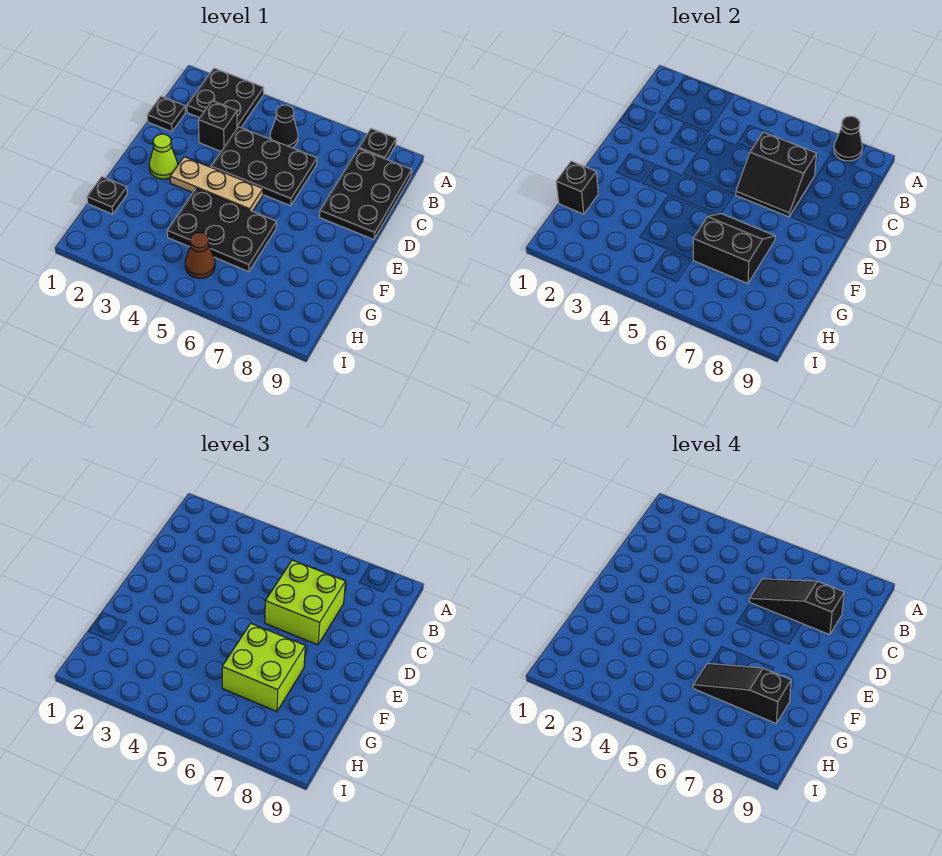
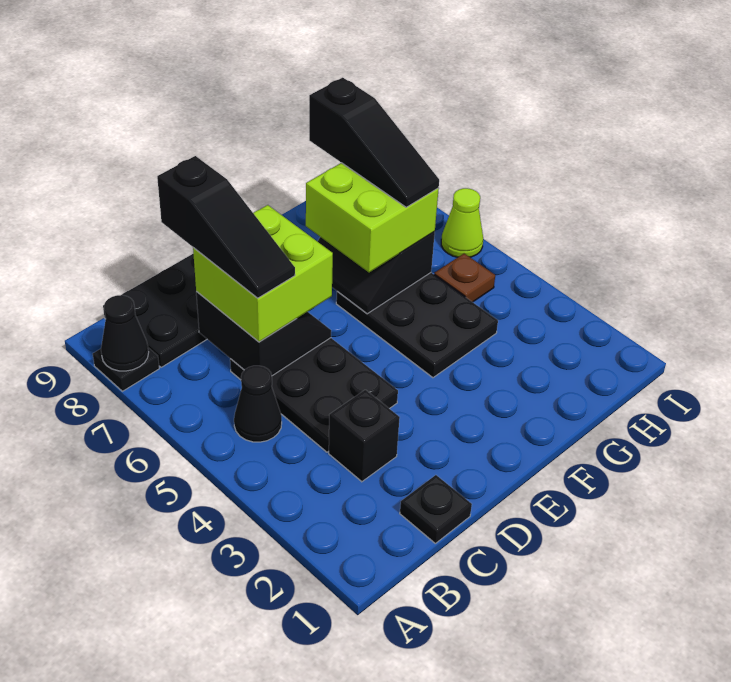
black 2x2 plate [187,68,264,128] -> none
lime 1x1 cone [149,134,178,179] -> lime 1x1 cone moved to [441,188,483,257]
tan 1x3 plate [170,157,263,211] -> none
black 1x1 plate [87,177,127,214] -> none
black 1x1 brick [556,161,598,214] -> none
brown 1x1 cone [185,232,215,278] -> brown 1x1 plate [434,254,495,302]

